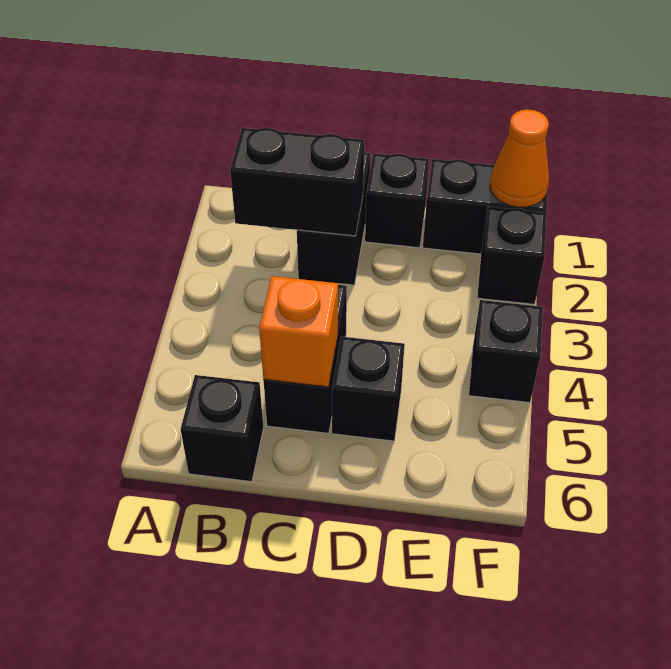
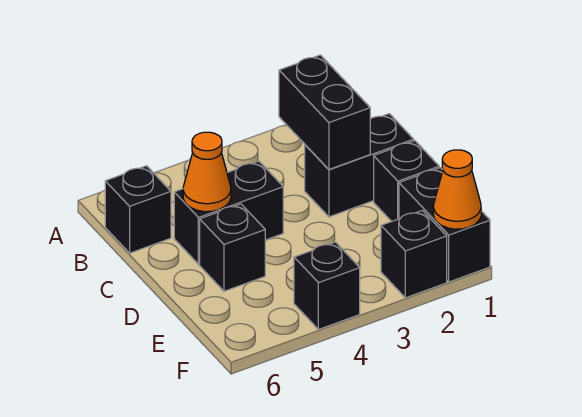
orange 1x1 brick [259,276,338,387] -> orange 1x1 cone [183,132,231,212]

